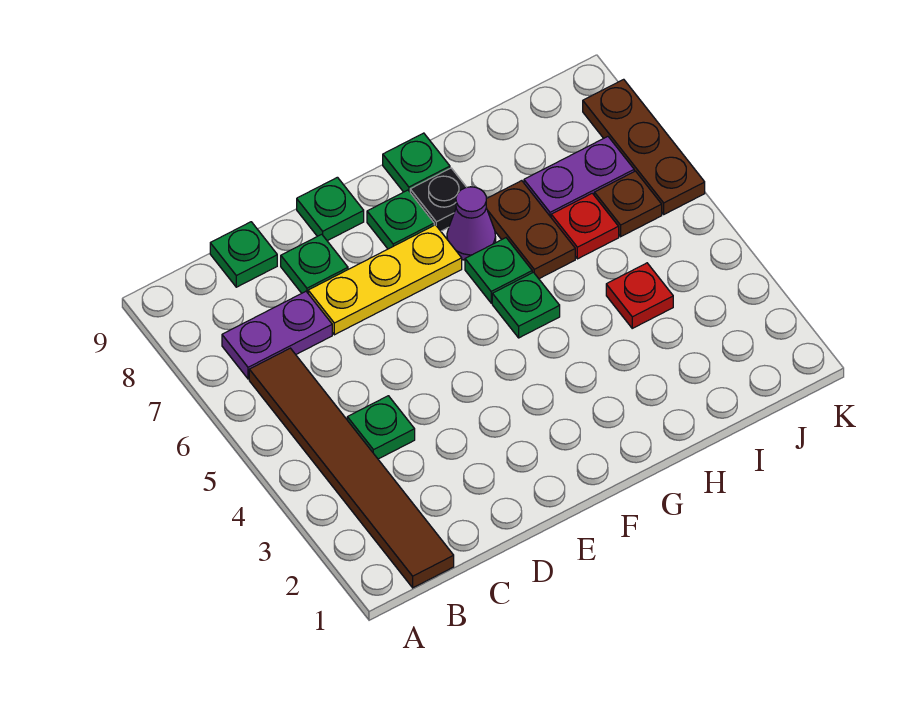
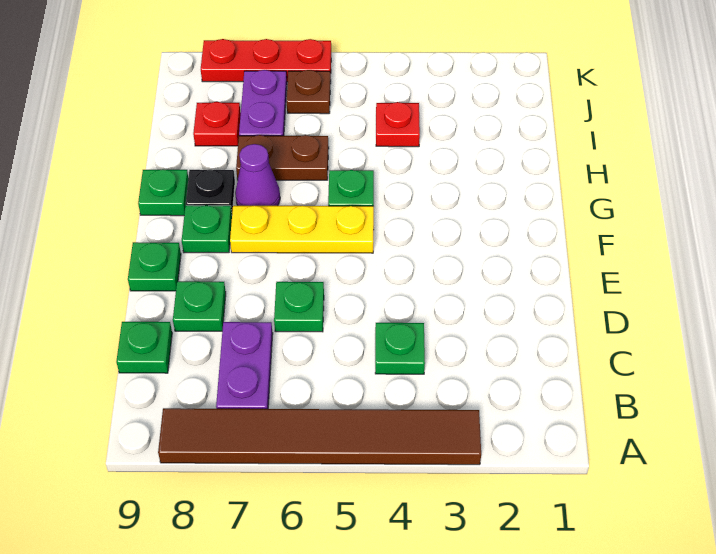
brown 1x6 tile [249,348,454,588] -> brown 1x6 tile moved to [158,408,481,465]
yellow 1x3 plate [308,225,462,335] -> yellow 1x3 plate turned to [230,206,374,253]
green 1x1 plate [465,238,532,303] -> green 1x1 plate moved to [274,282,324,332]
red 1x1 plate [551,193,619,259] -> red 1x1 plate moved to [193,102,241,146]
brown 1x3 plate [583,79,705,214] -> red 1x3 plate [201,39,331,82]

